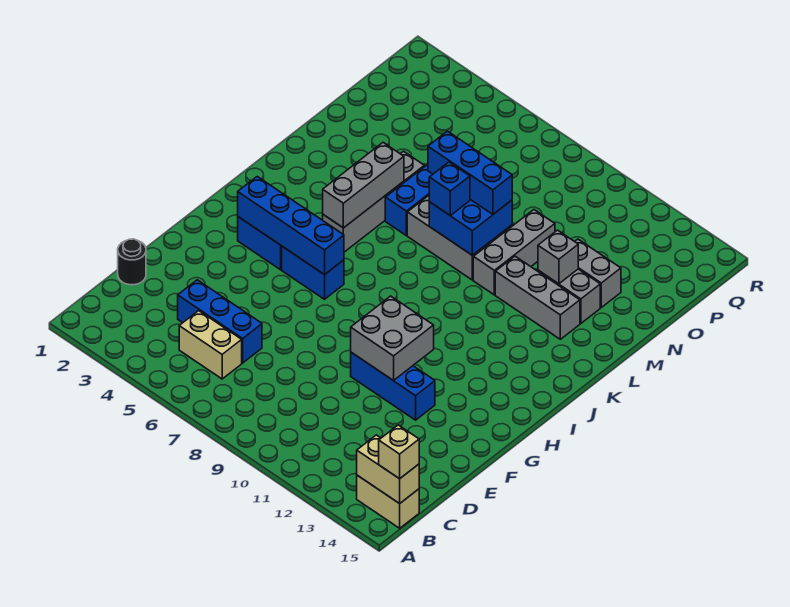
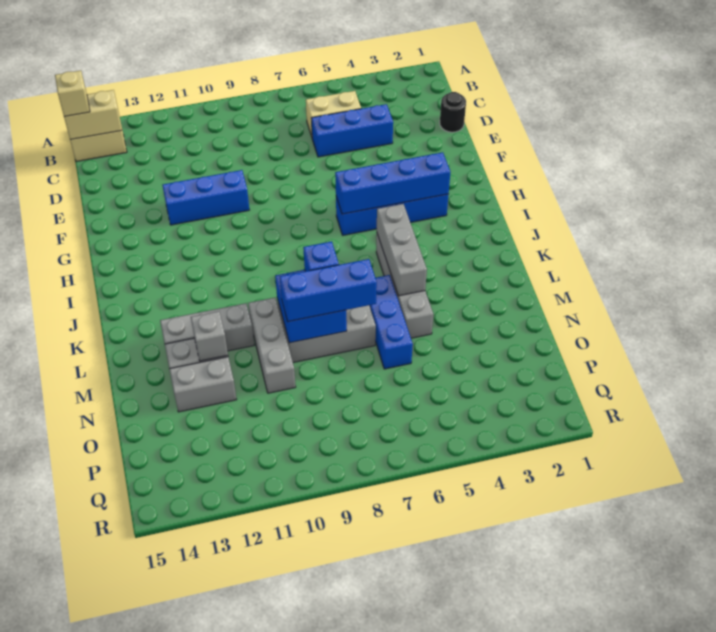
grey 2x2 brick [351,296,434,380] -> none

